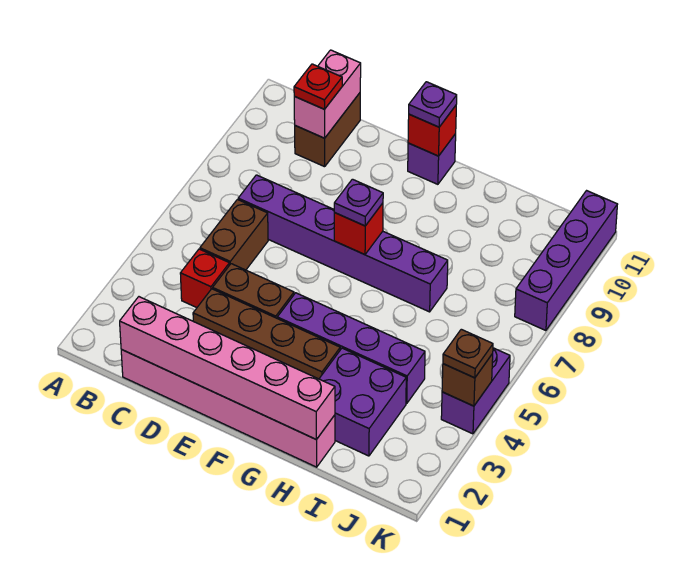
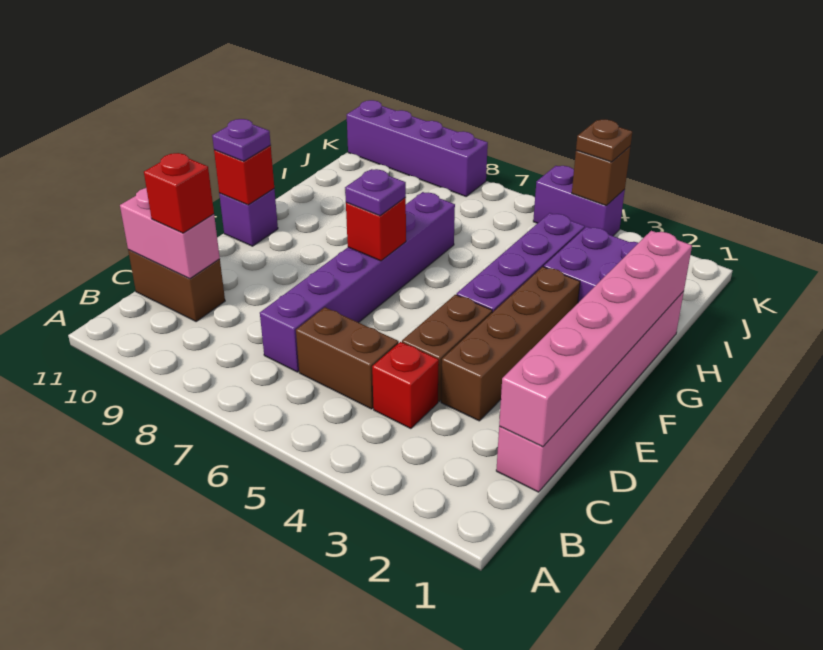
red 1x1 plate [294,64,342,109] -> red 1x1 brick [144,153,214,233]

